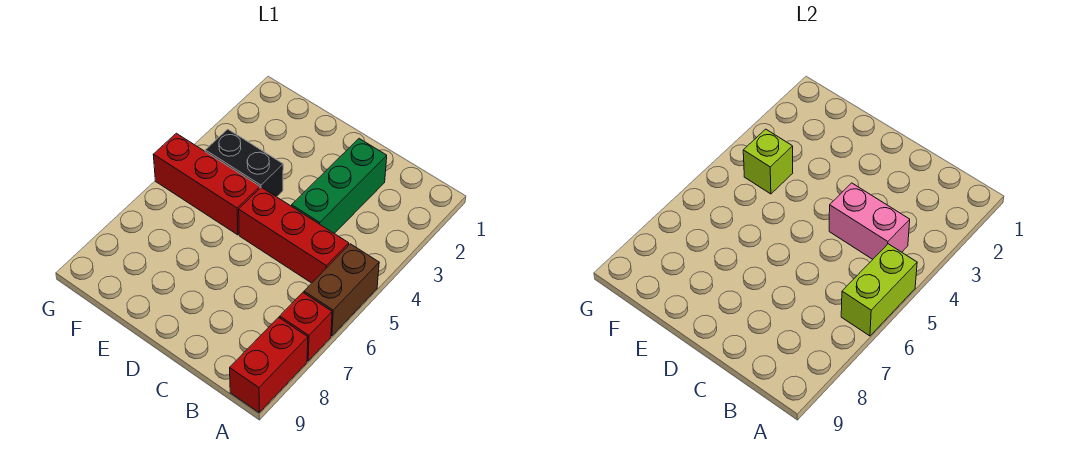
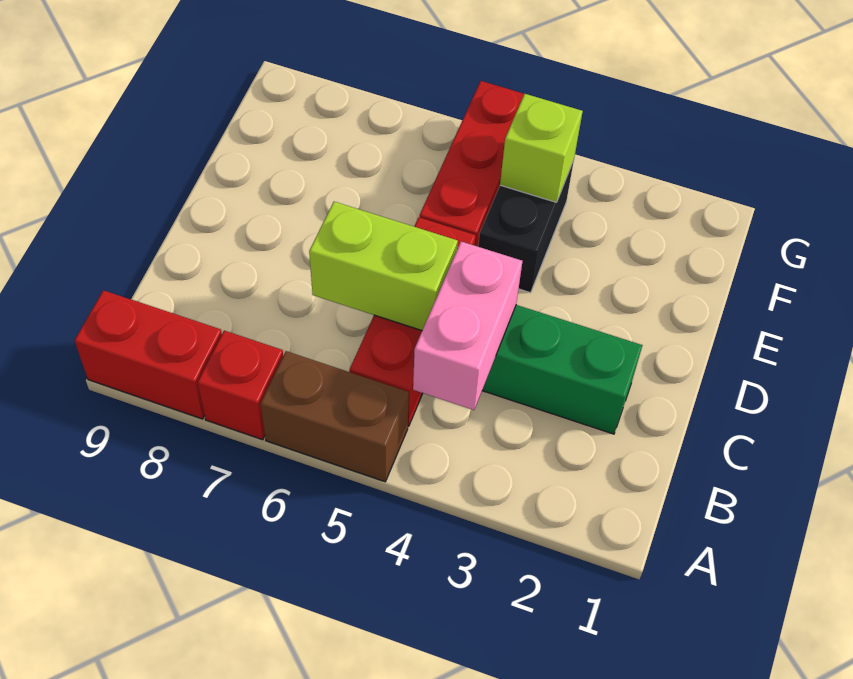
lime 1x2 brick [841,244,917,336] -> lime 1x2 brick moved to [309,202,458,331]

